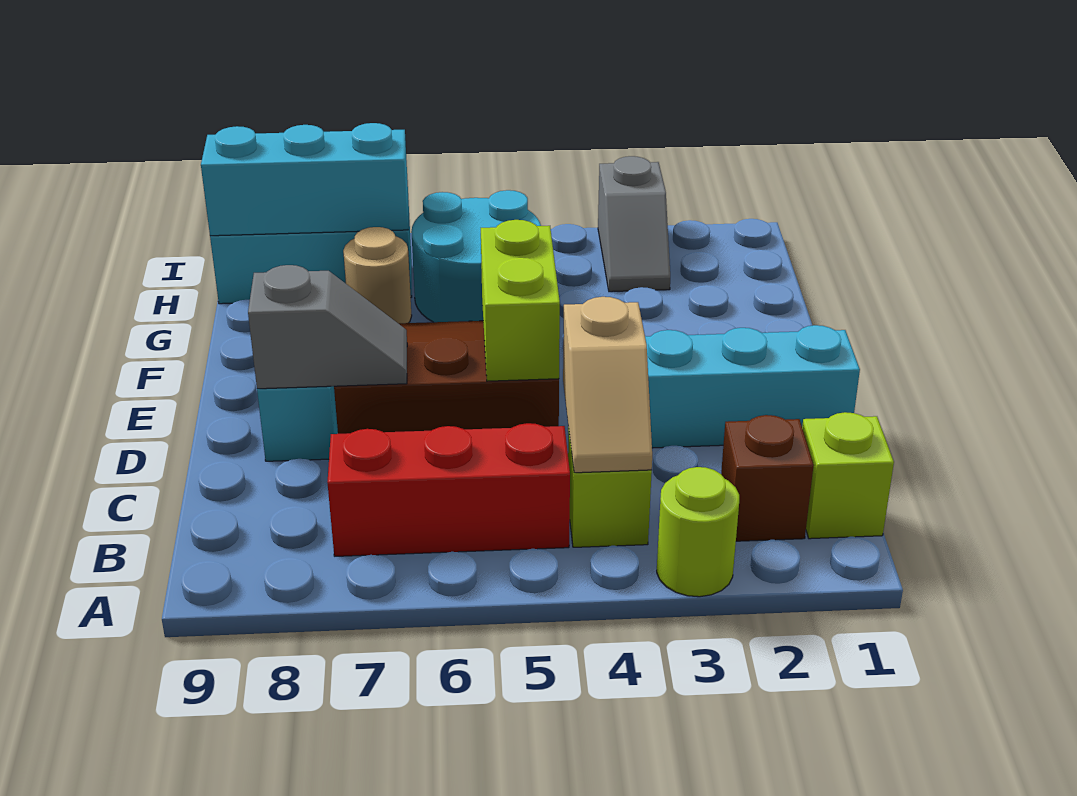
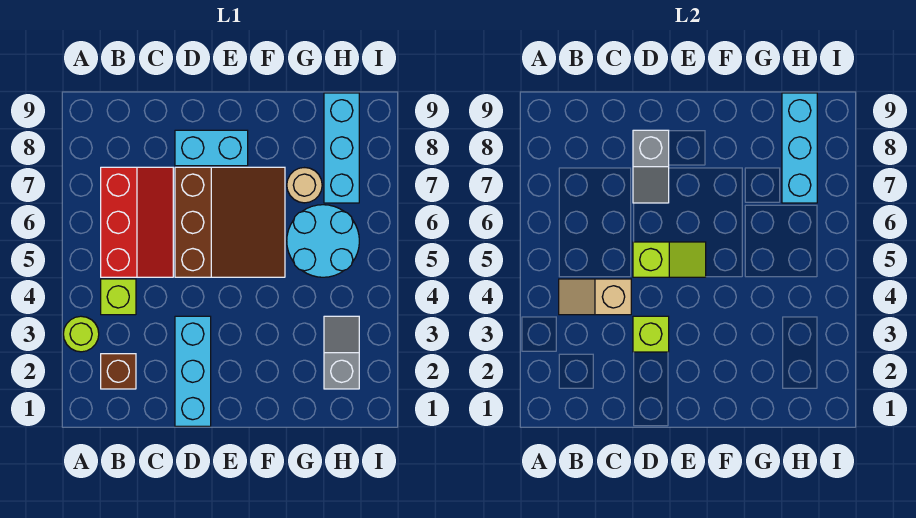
lime 1x1 brick [802,412,894,539] -> lime 1x1 brick moved to [633,316,669,352]
lime 1x2 brick [481,220,560,381] -> lime 1x2 slope [633,242,706,277]
grey 1x2 slope [598,156,670,292] -> grey 1x2 slope turned to [324,316,359,389]

